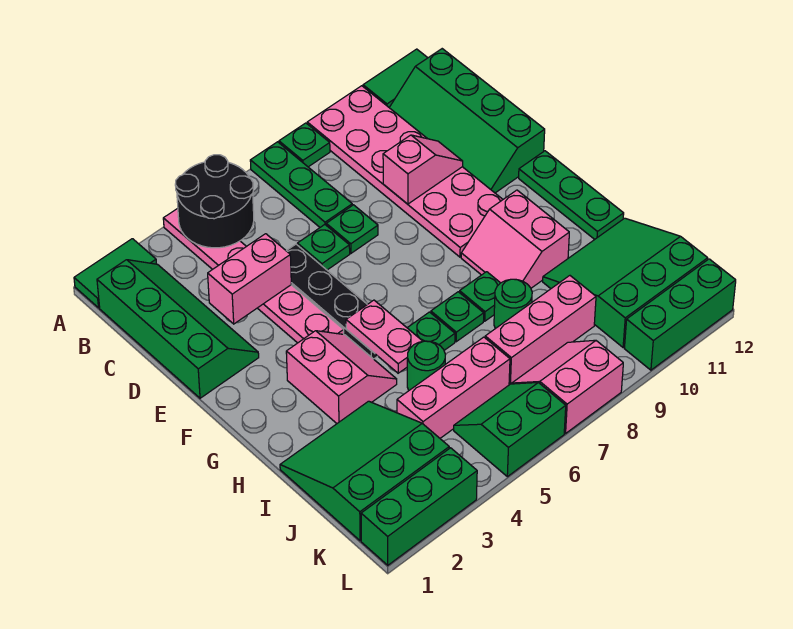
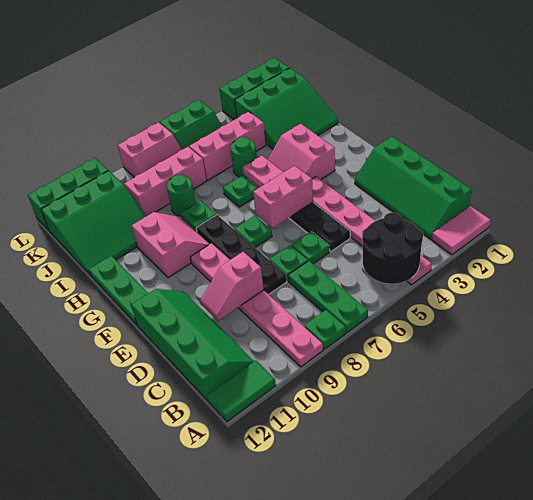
green 1x2 tile [74,239,156,308] -> pink 1x2 tile [432,206,491,255]
pink 2x6 plate [307,86,503,257] -> pink 1x6 plate [190,243,323,367]
pink 1x2 brick [208,234,291,324] -> pink 1x2 brick moved to [253,166,313,228]
none -> black 1x4 plate [196,215,287,295]
green 1x1 plate [431,292,484,342] -> green 1x1 plate moved to [235,216,272,248]

